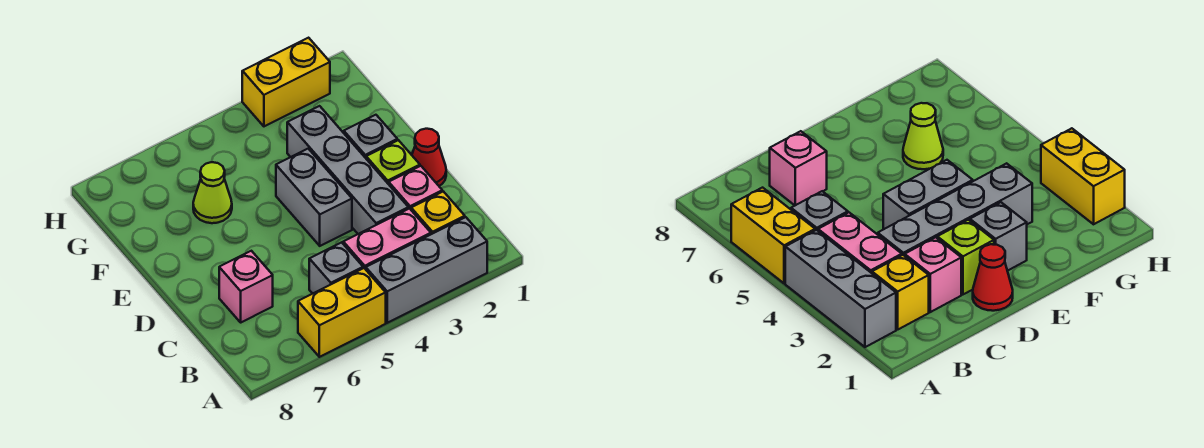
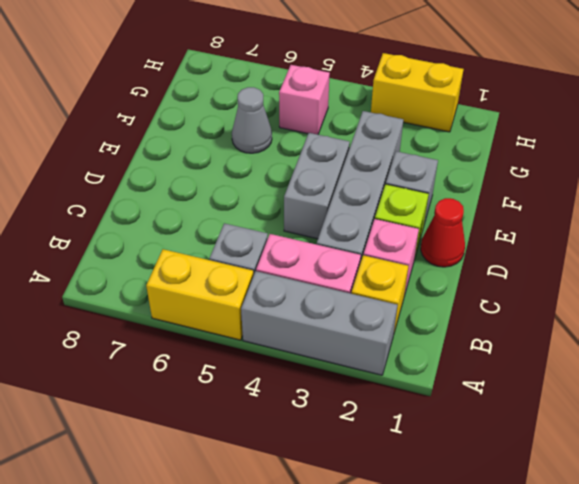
pink 1x1 brick [219,251,273,322] -> pink 1x1 brick moved to [279,65,330,135]
lime 1x1 cone [193,162,232,223] -> grey 1x1 cone [232,87,272,153]

